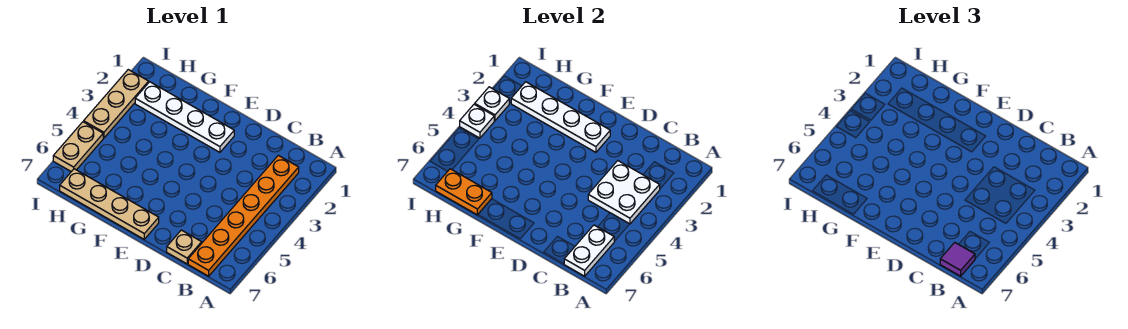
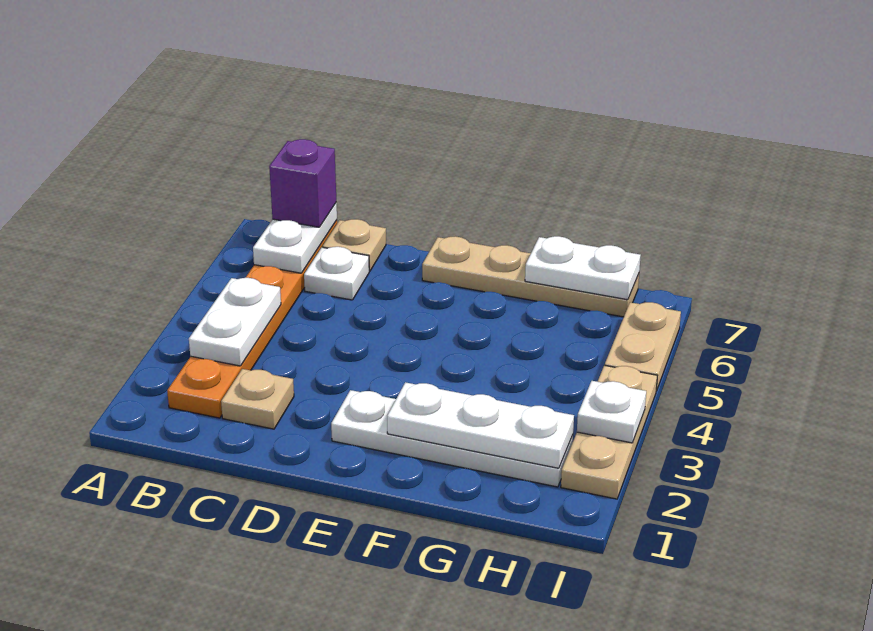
white 2x2 plate [588,161,660,224] -> white 1x2 plate [189,278,281,366]
purple 1x1 tile [940,242,975,276] -> purple 1x1 brick [269,139,336,227]
none -> tan 1x1 plate [221,369,294,429]
white 1x4 plate [511,82,610,152] -> white 1x3 plate [387,382,574,468]
orange 1x2 plate [436,169,492,215] -> white 1x2 plate [525,236,641,300]
white 1x1 plate [460,104,494,138] -> white 1x1 plate moved to [304,247,369,300]

